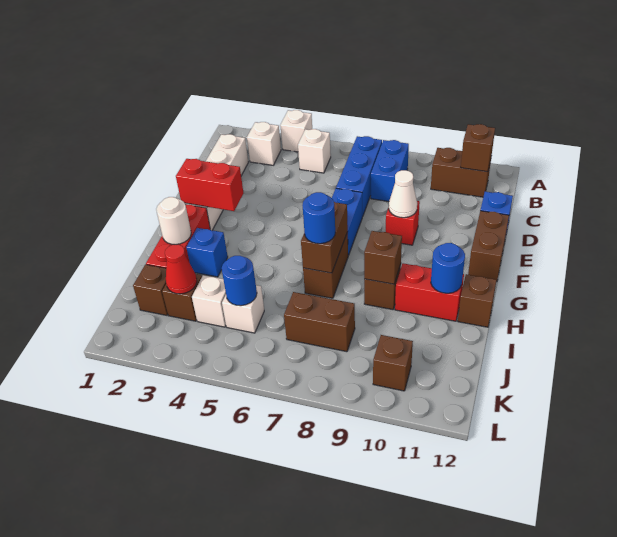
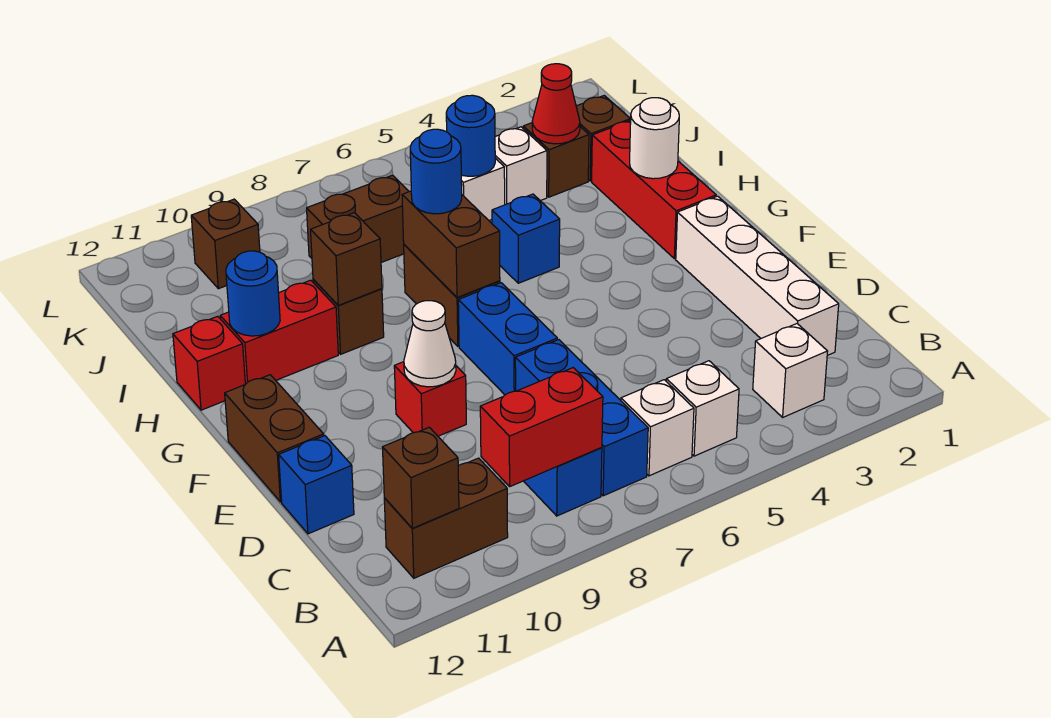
white 1x1 brick [280,110,312,152] -> white 1x1 brick moved to [621,380,694,476]
red 1x2 brick [176,159,244,211] -> red 1x2 brick moved to [480,368,603,486]
blue 1x1 brick [186,228,228,277] -> blue 1x1 brick moved to [492,194,560,283]
brown 1x1 brick [458,274,497,327] -> red 1x1 brick [173,316,245,410]

